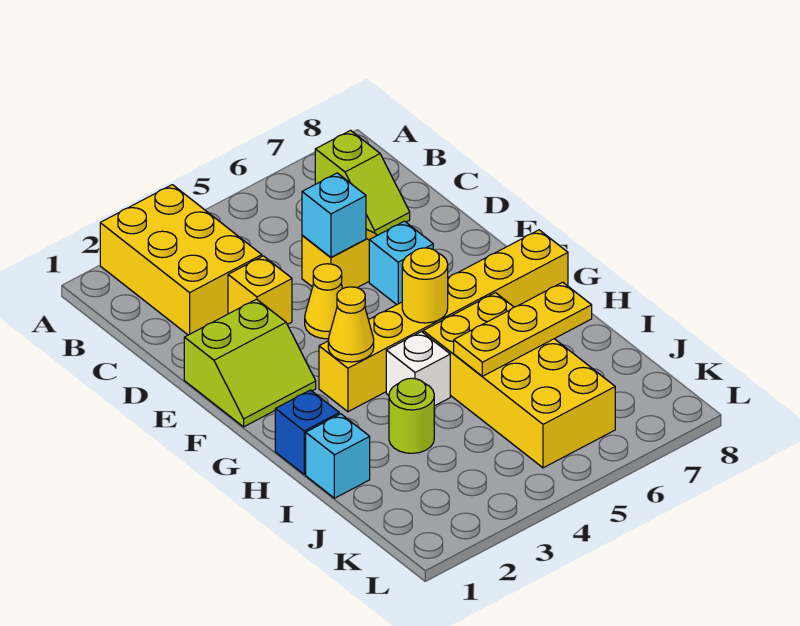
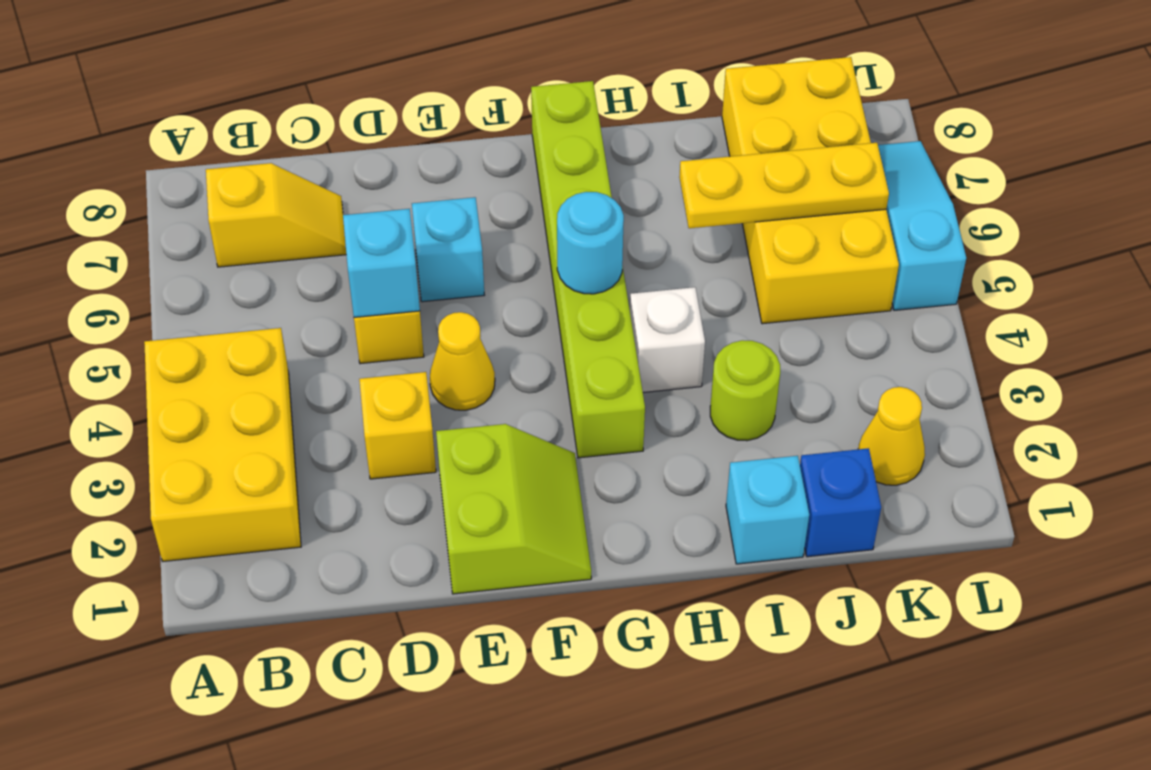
yellow 2x3 brick [100,185,262,335] -> yellow 2x3 brick turned to [144,328,301,561]
lime 1x2 slope [315,130,410,235] -> yellow 1x2 slope [206,163,346,267]
yellow 1x6 brick [319,230,568,412] -> lime 1x6 brick [531,81,645,458]
yellow 1x1 cone [328,287,374,362] -> yellow 1x1 cone moved to [858,387,925,485]
yellow 1x1 round brick [402,248,448,323] -> cyan 1x1 round brick [557,192,624,294]
blue 1x1 brick [275,390,339,474] -> blue 1x1 brick moved to [800,448,881,557]
yellow 2x4 brick [423,293,615,468] -> yellow 2x4 brick turned to [722,57,899,324]
yellow 1x3 plate [454,282,592,376] -> yellow 1x3 plate turned to [679,143,889,228]
none -> cyan 1x3 slope [878,141,966,310]

